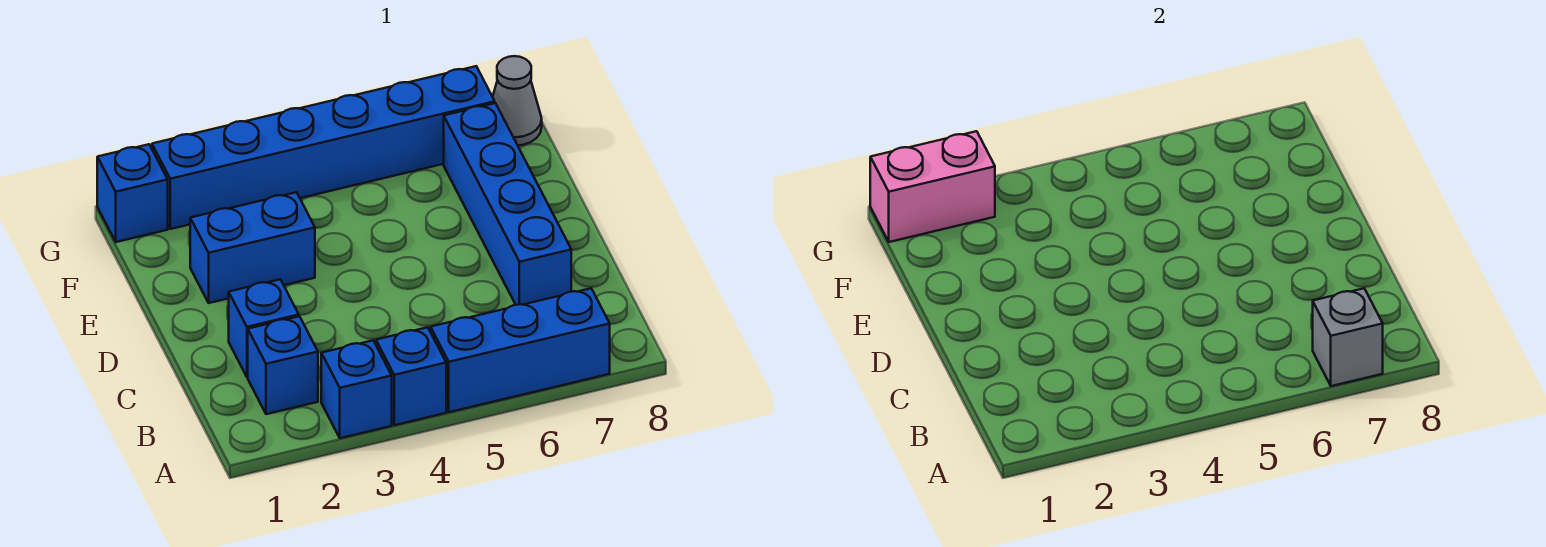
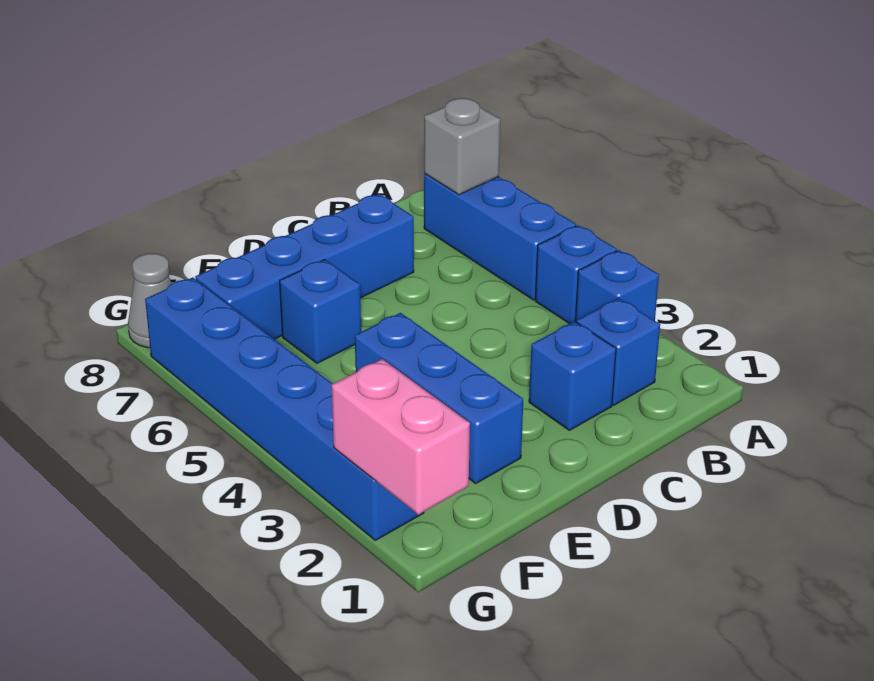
blue 1x2 brick [190,192,315,303] -> blue 1x3 brick [355,313,523,483]
blue 1x1 brick [97,144,168,242] -> blue 1x1 brick moved to [280,260,361,363]

